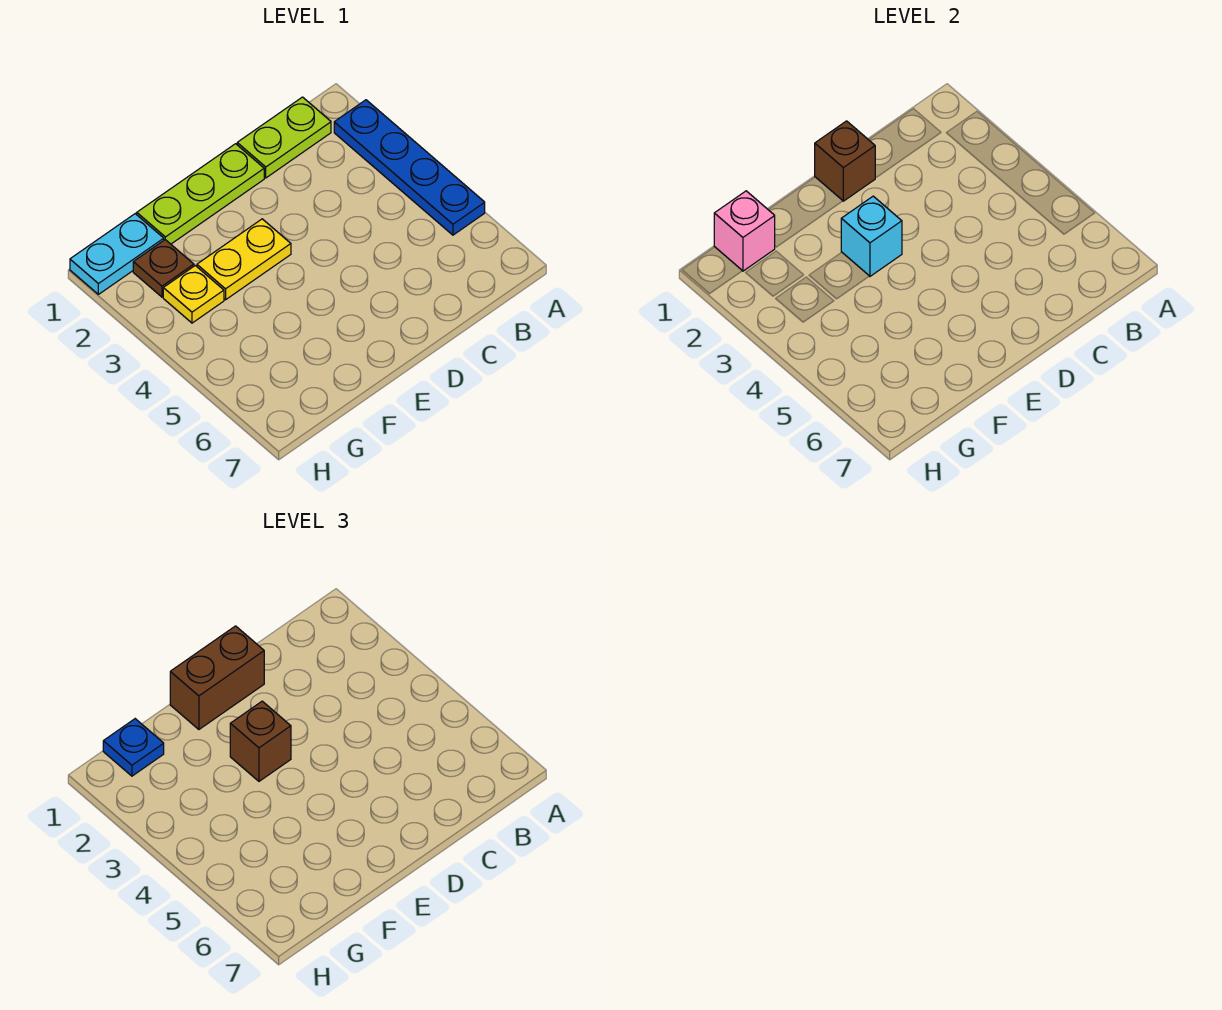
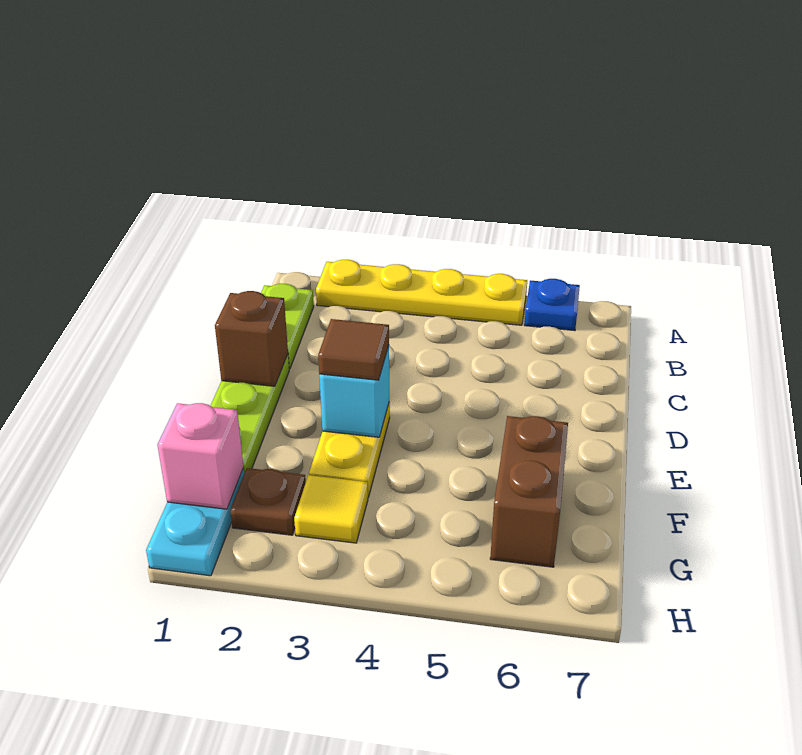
blue 1x4 plate [334,100,485,235] -> yellow 1x4 plate [316,260,527,325]
brown 1x2 brick [170,626,264,729] -> brown 1x2 brick moved to [490,416,568,567]
brown 1x1 brick [230,701,291,781] -> brown 1x1 tile [318,319,389,380]
blue 1x1 plate [103,719,164,776] -> blue 1x1 plate moved to [525,279,580,331]
yellow 1x1 plate [163,266,224,323] -> yellow 1x1 tile [294,475,368,543]

